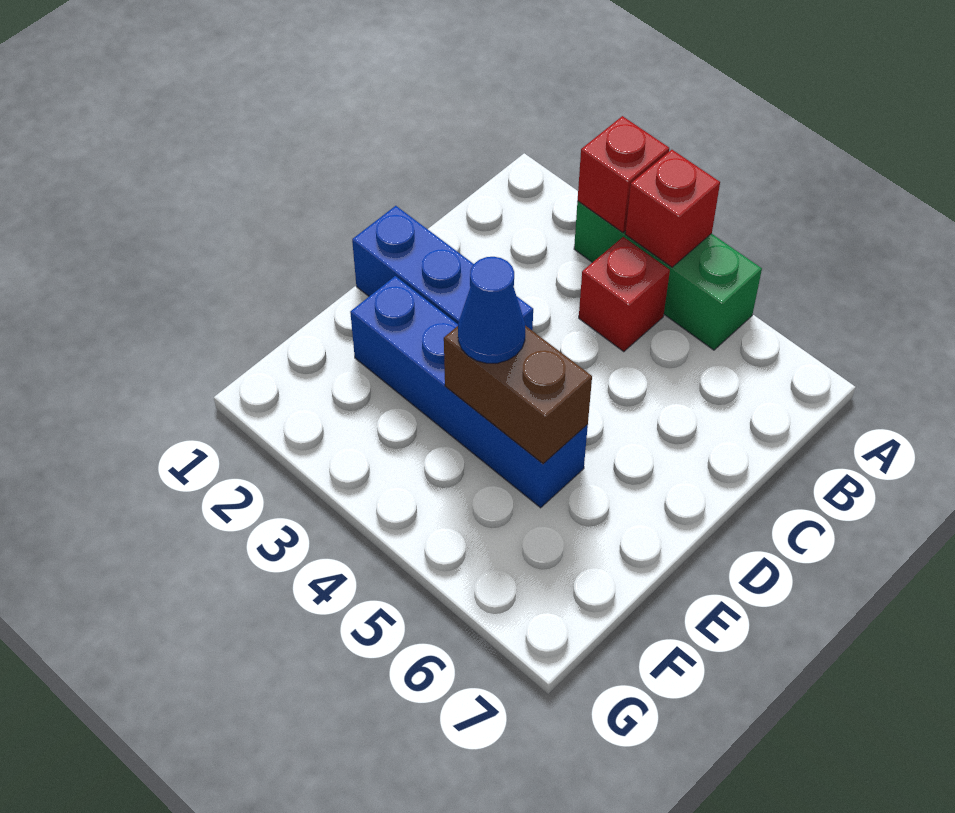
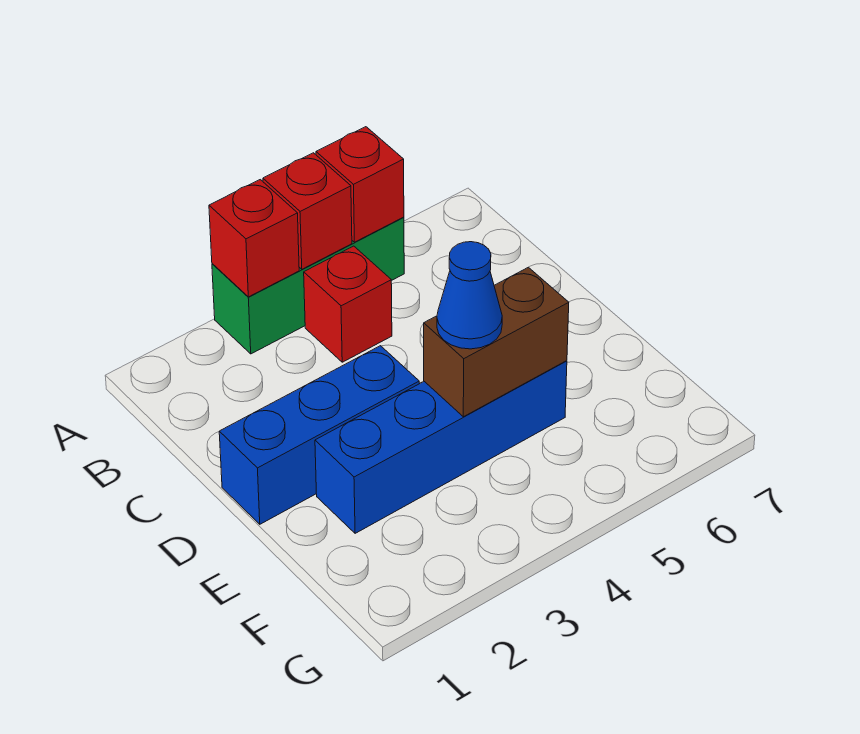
none -> red 1x1 brick [316,127,404,242]

